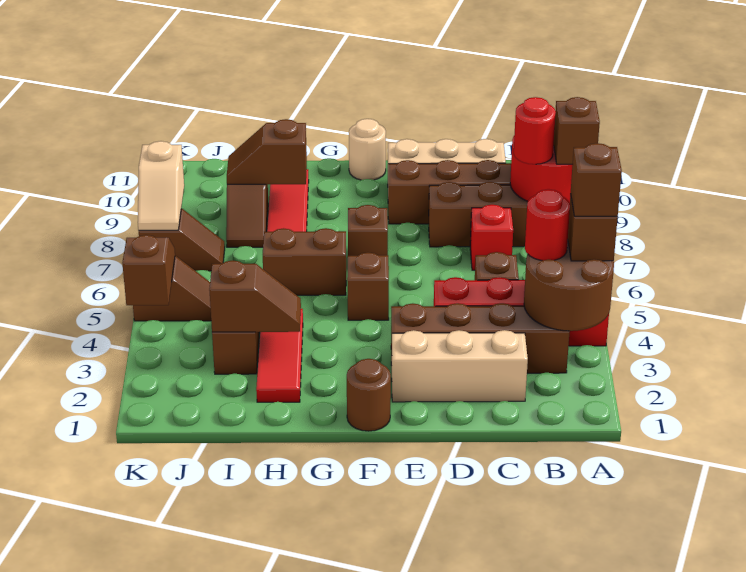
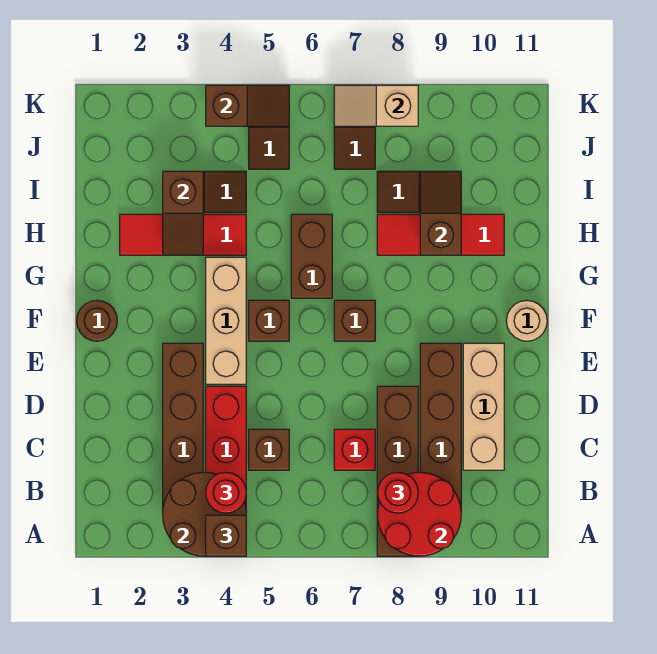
brown 1x1 brick [571,143,622,216] -> none
brown 1x1 brick [554,97,600,164] -> none
tan 1x3 brick [392,330,528,402] -> tan 1x3 brick moved to [206,257,246,384]

